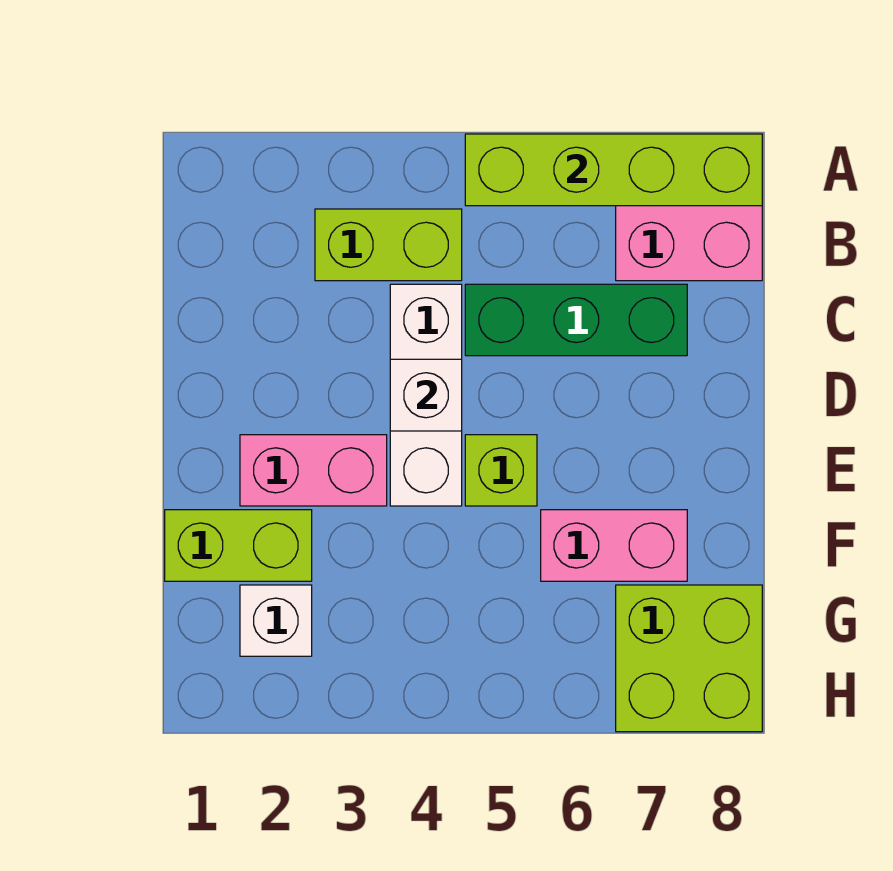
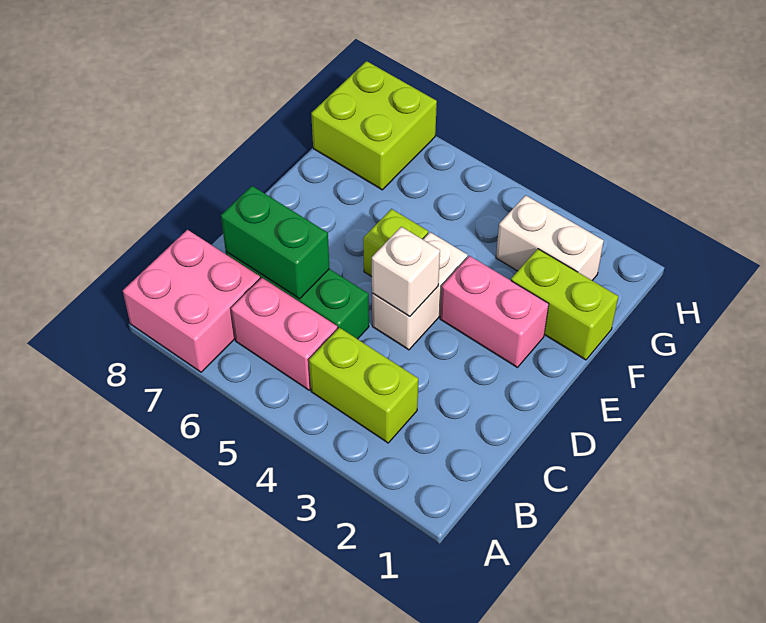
lime 1x4 brick [465,134,762,206] -> none
white 1x3 brick [390,284,462,506] -> white 1x2 brick [372,232,468,350]
none -> green 1x2 brick [221,186,330,299]
pink 1x2 brick [541,510,687,581] -> pink 1x2 brick moved to [231,278,337,390]
white 1x1 brick [240,585,312,656] -> white 1x2 brick [496,195,604,280]

